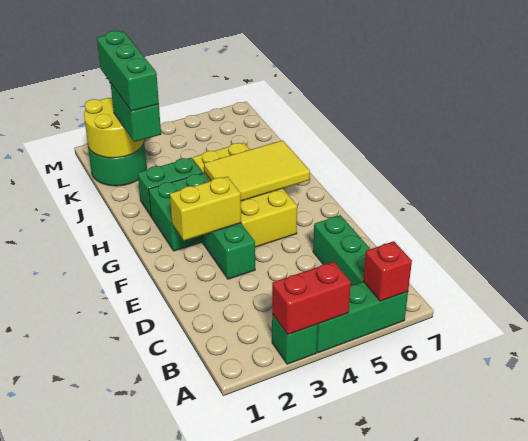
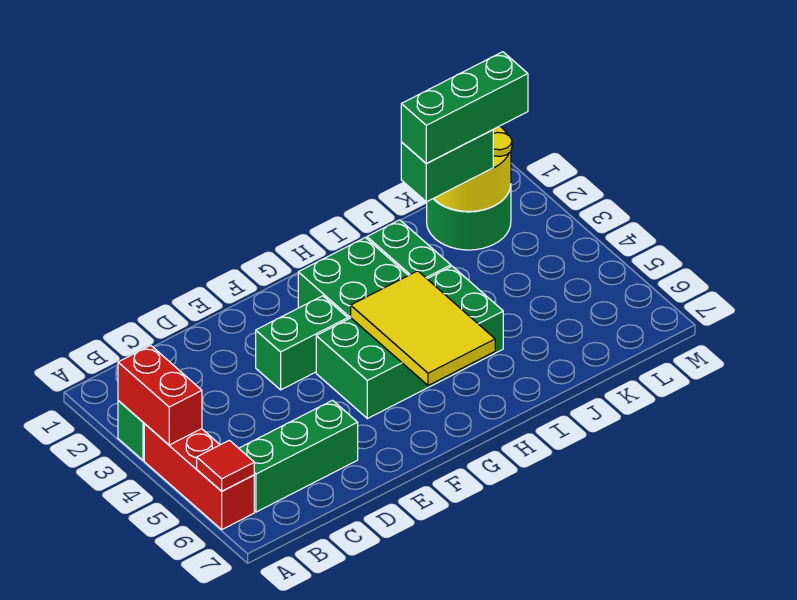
green 1x3 brick [317,282,408,353] -> red 1x3 brick [144,423,254,529]
red 1x1 brick [363,241,412,301] -> red 1x1 tile [197,440,254,491]
yellow 1x2 brick [170,176,241,241] -> none
yellow 2x4 brick [193,143,297,247] -> green 2x4 brick [316,266,503,419]

